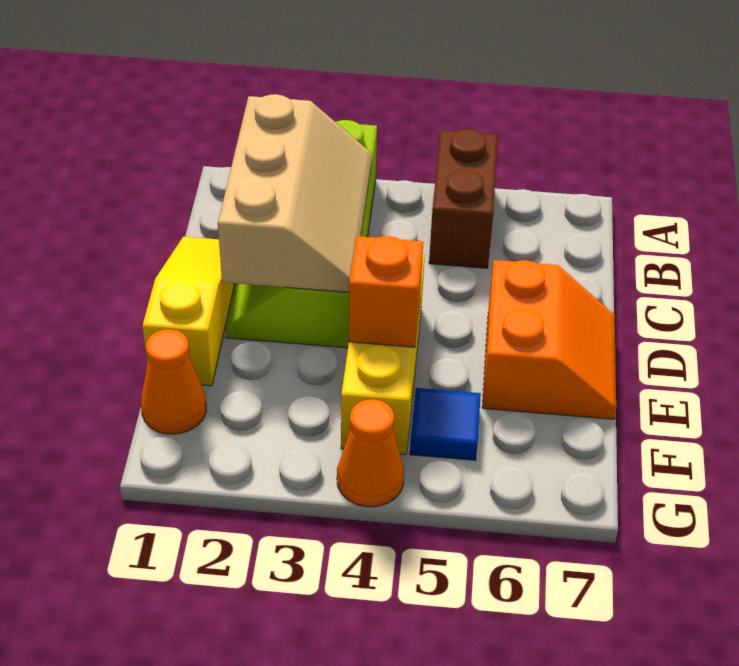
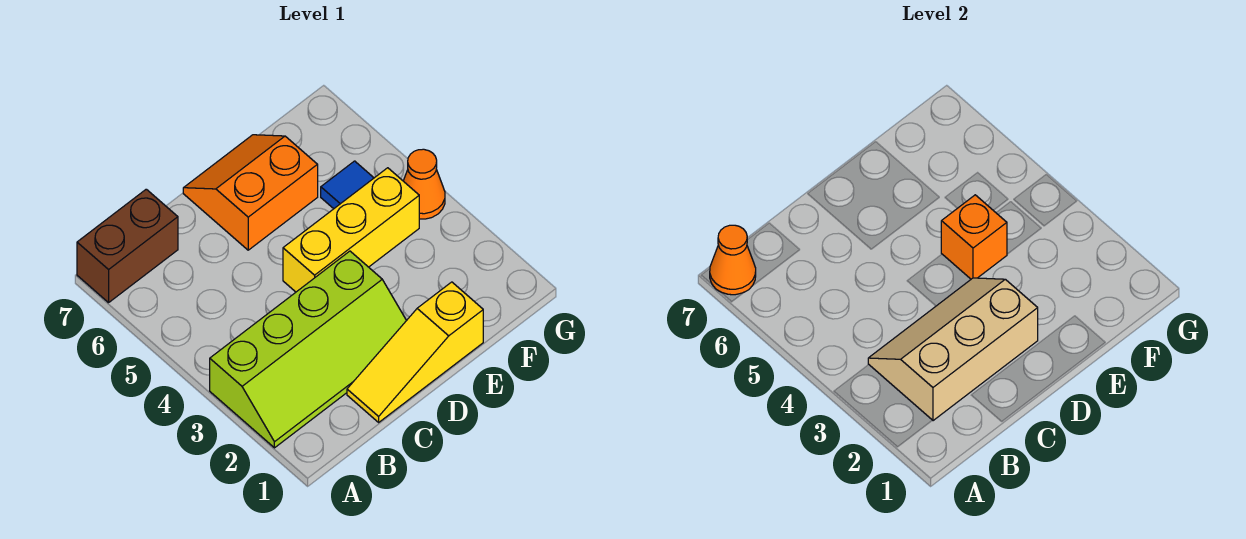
brown 1x2 brick [429,129,498,268] -> brown 1x2 brick moved to [77,189,178,303]
orange 1x1 cone [141,329,206,434] -> orange 1x1 cone moved to [710,225,756,295]

